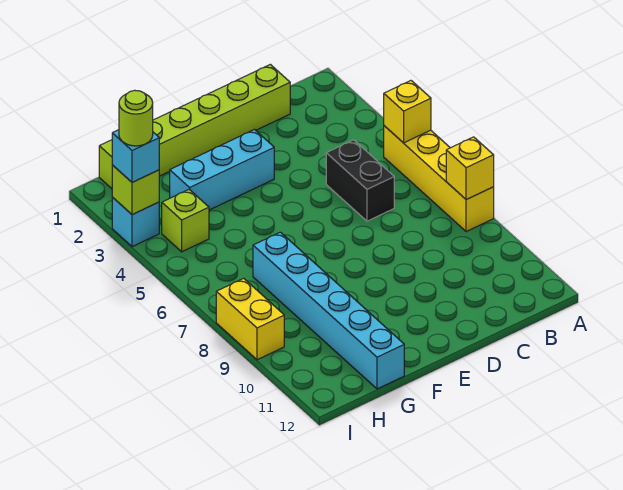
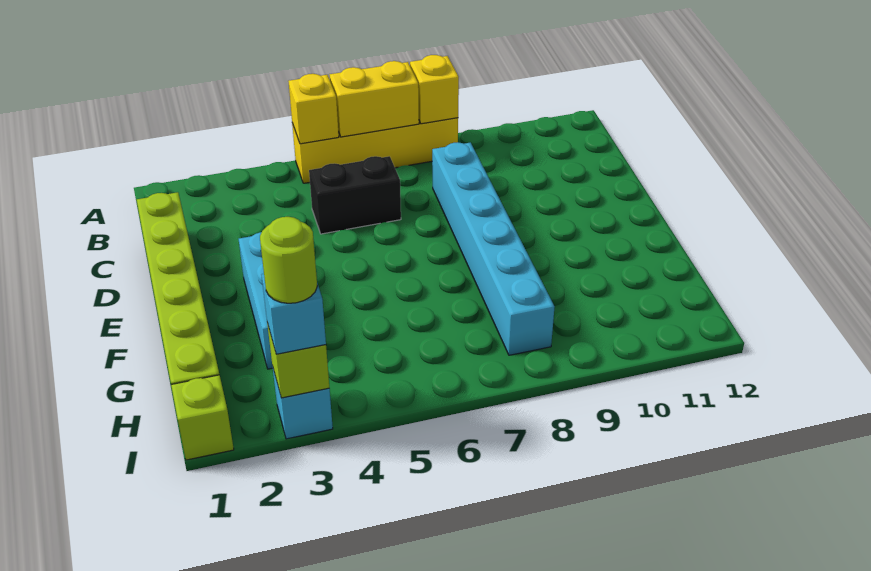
cyan 1x6 brick [253,232,404,389] -> cyan 1x6 brick turned to [432,142,555,355]
lime 1x1 brick [162,190,209,252] -> lime 1x1 brick moved to [171,375,234,460]
yellow 1x2 brick [216,278,284,360] -> yellow 1x2 brick moved to [330,61,419,137]

